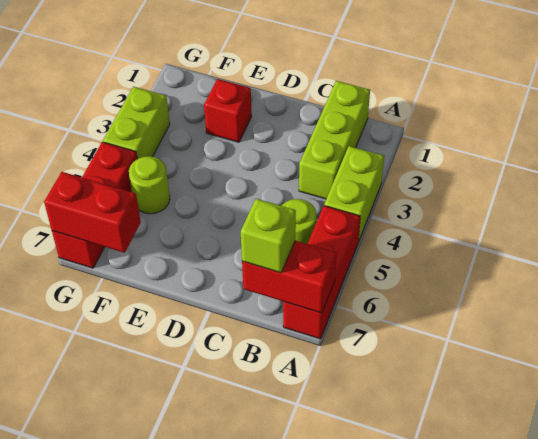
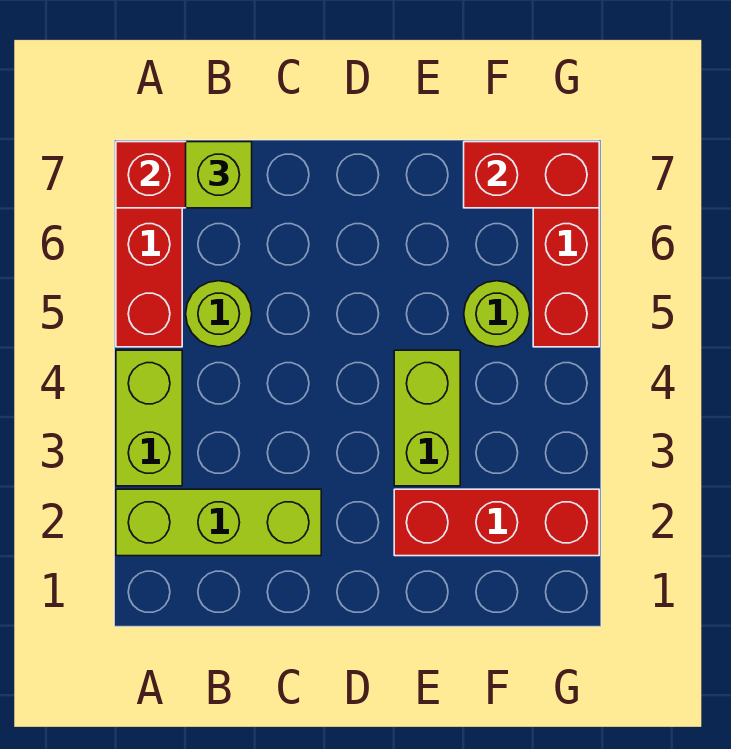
lime 1x3 brick [299,81,370,199] -> lime 1x3 brick turned to [116,489,321,556]
red 1x1 brick [204,79,252,142] -> red 1x3 brick [394,489,599,556]
lime 1x2 brick [103,87,170,159] -> lime 1x2 brick moved to [394,350,460,486]

